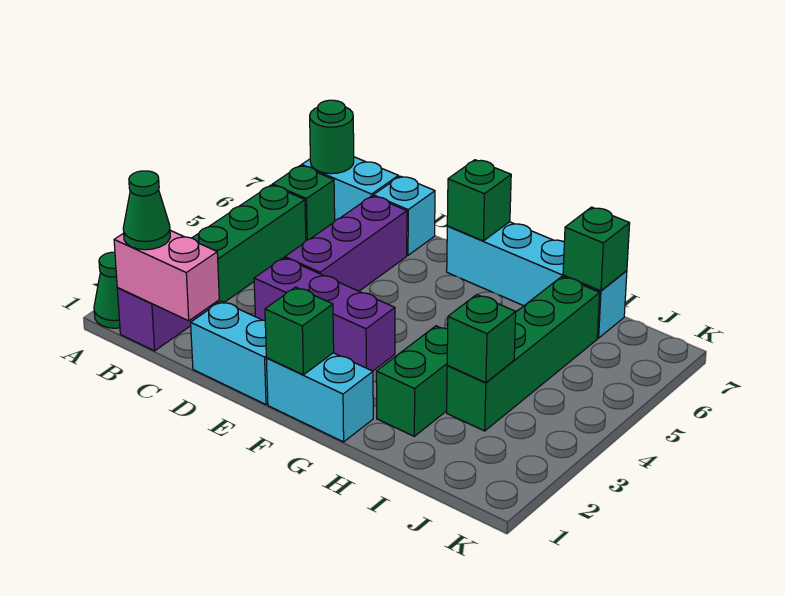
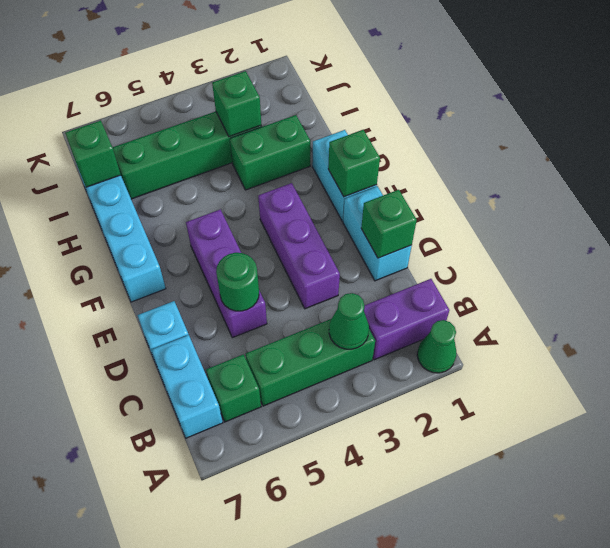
pink 1x2 brick [114,230,219,321] -> none
green 1x1 cone [123,171,170,250] -> green 1x1 cone moved to [329,293,369,349]
green 1x1 round brick [310,100,354,174] -> green 1x1 round brick moved to [216,253,259,311]
purple 1x3 brick [285,196,407,291] -> purple 1x3 brick turned to [186,209,267,338]
green 1x1 brick [447,160,511,241] -> green 1x1 brick moved to [361,190,417,258]

